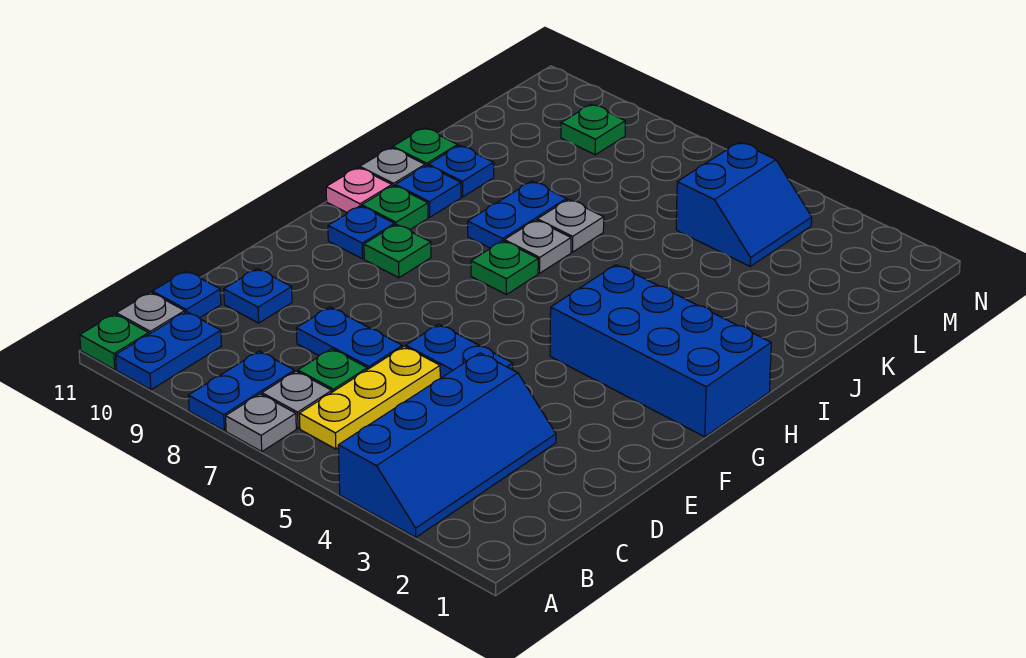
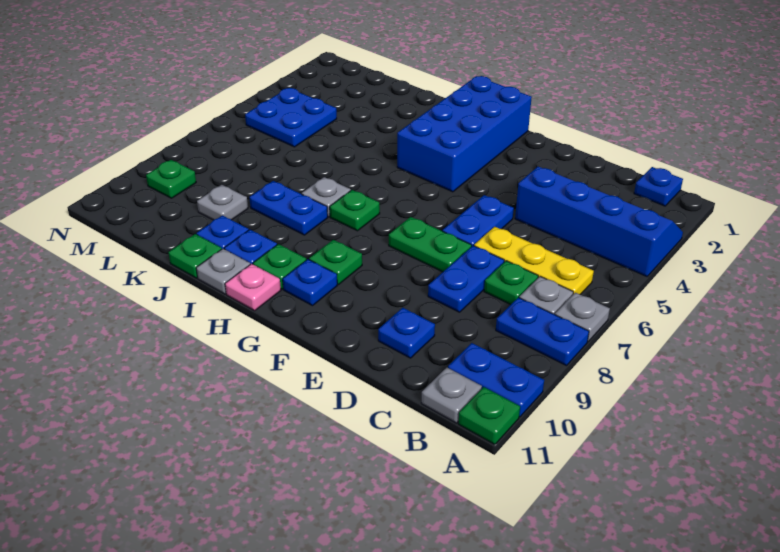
blue 1x1 plate [152,271,221,318] -> blue 1x1 plate moved to [634,167,683,206]
none -> green 1x2 plate [389,217,472,272]
grey 1x1 plate [537,199,604,252] -> grey 1x1 plate moved to [197,185,248,220]
blue 2x2 slope [676,142,812,266] -> blue 2x2 plate [245,88,337,147]

